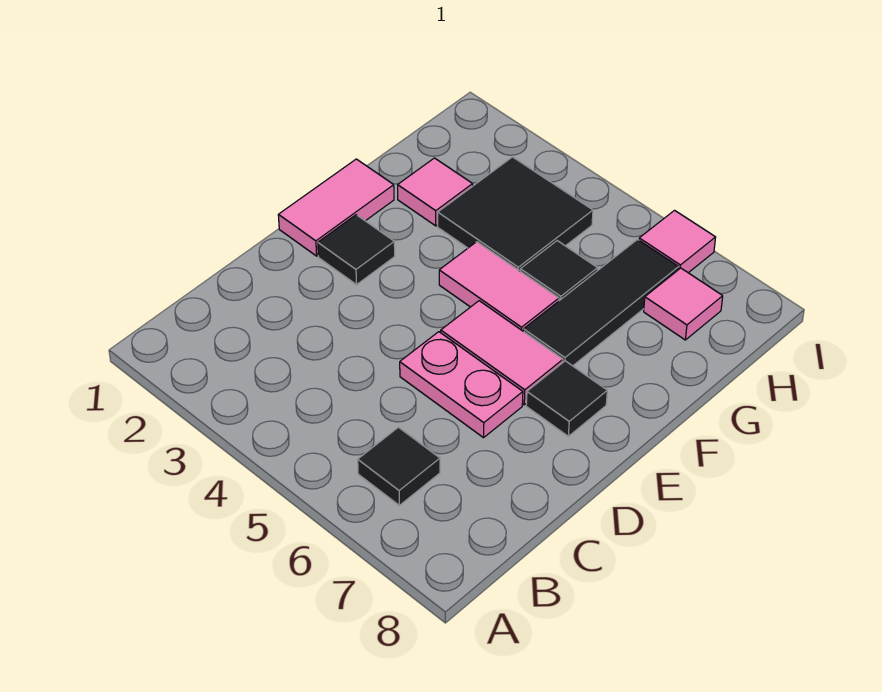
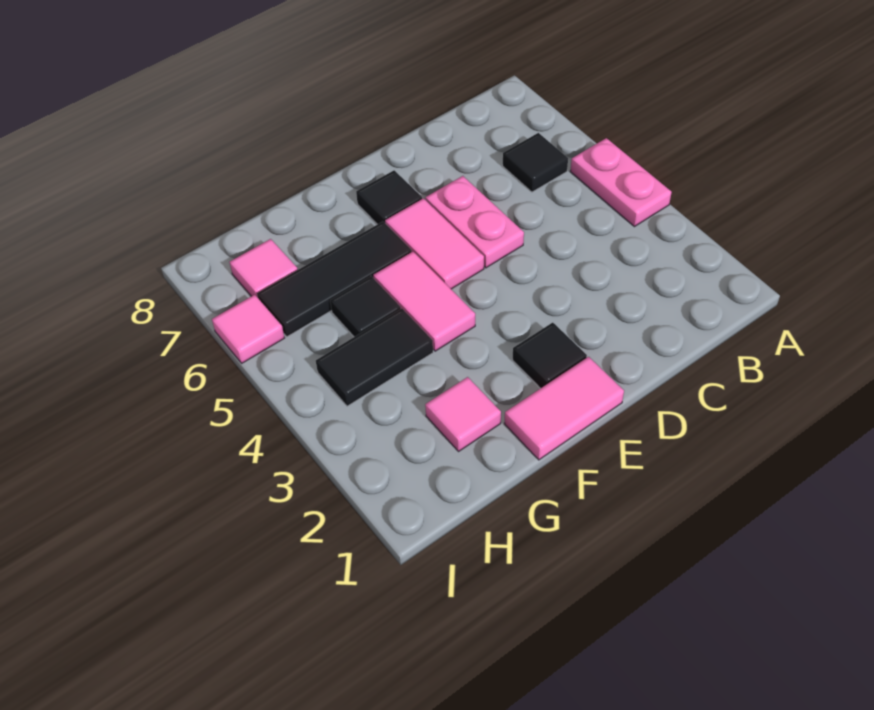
none -> pink 1x2 plate [570,138,672,227]
black 2x2 tile [438,157,593,271] -> black 1x2 tile [316,309,433,406]

